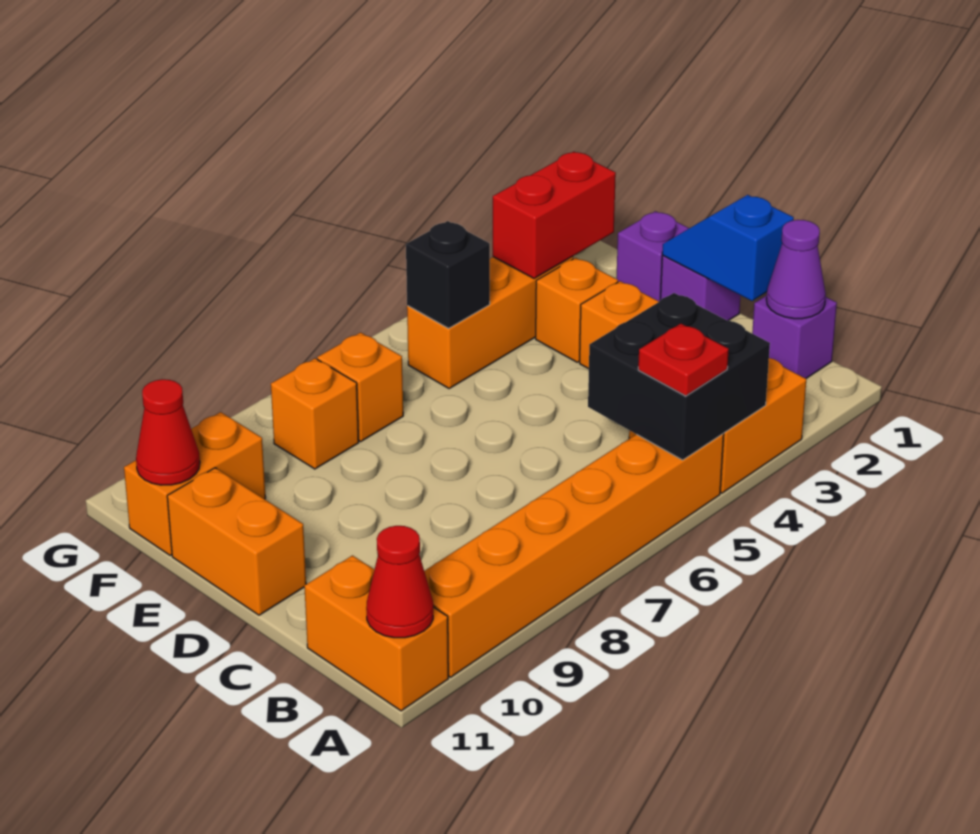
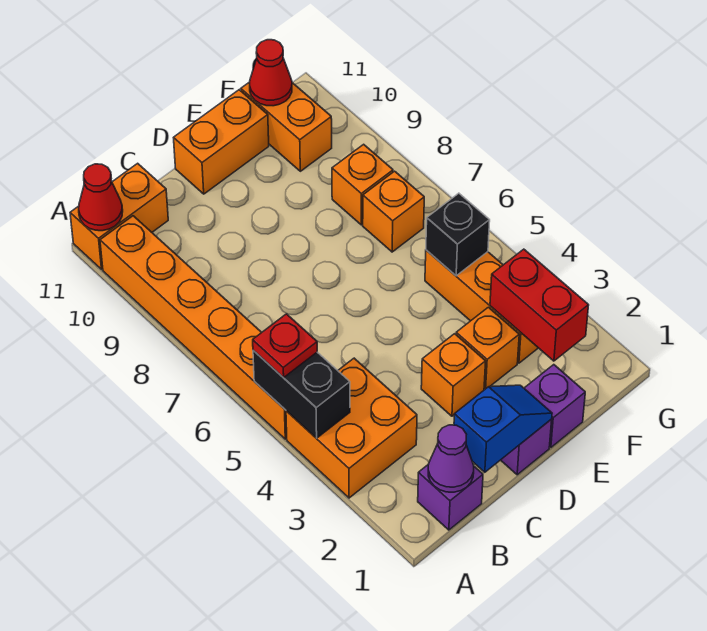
black 2x2 brick [588,293,770,460] -> black 1x2 brick [253,350,350,438]

